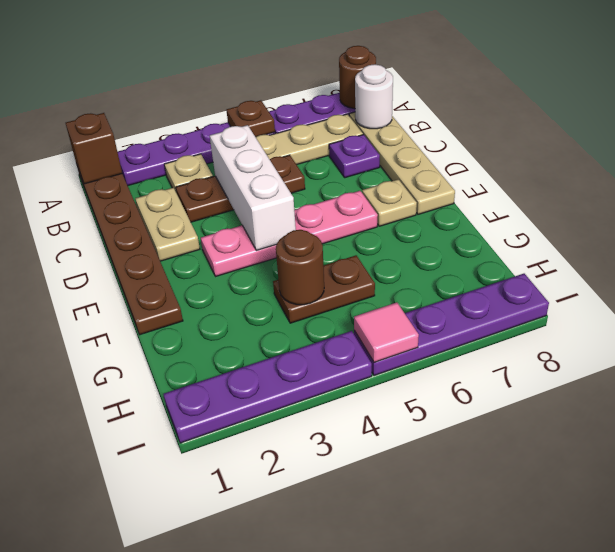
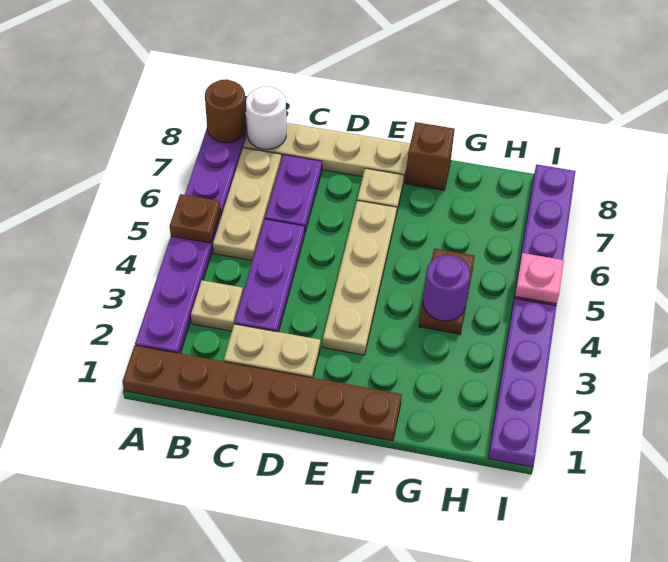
brown 1x1 brick [66,113,122,184] -> brown 1x1 brick moved to [406,122,455,190]
brown 1x3 plate [176,155,305,222] -> purple 1x3 plate [235,219,305,332]
white 1x3 brick [210,125,296,250] -> none
purple 1x1 plate [329,135,380,178] -> purple 1x2 plate [265,155,322,232]
pink 1x4 plate [201,191,378,276] -> tan 1x4 plate [323,201,397,355]
brown 1x1 round brick [276,230,324,305] -> purple 1x1 round brick [423,255,470,321]
pink 1x1 tile [354,302,419,362] -> pink 1x1 plate [515,253,564,304]

